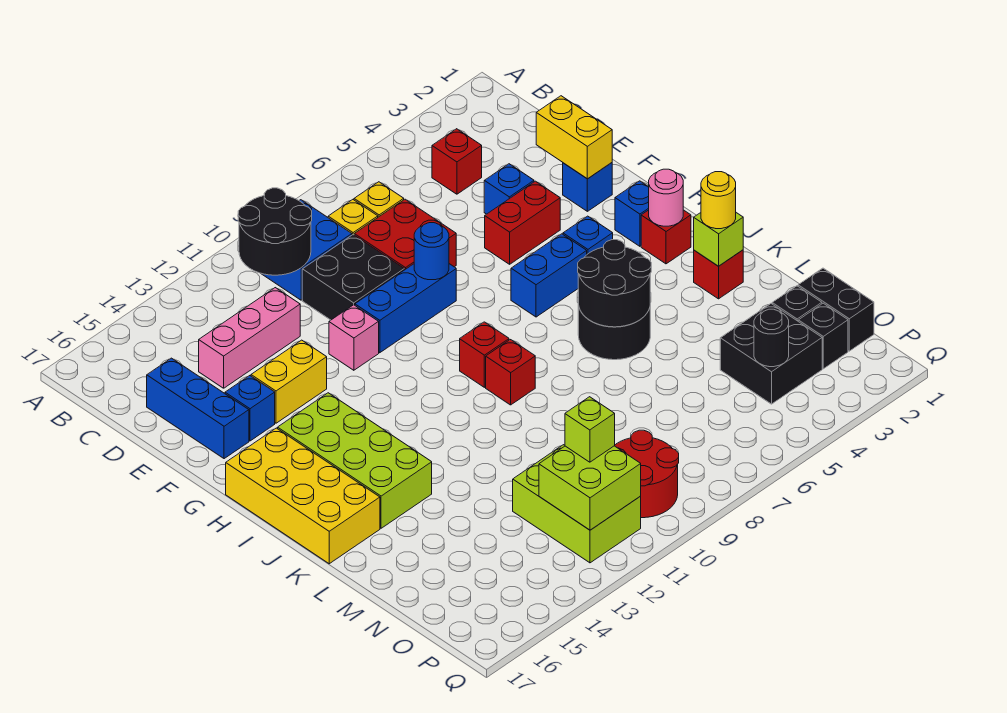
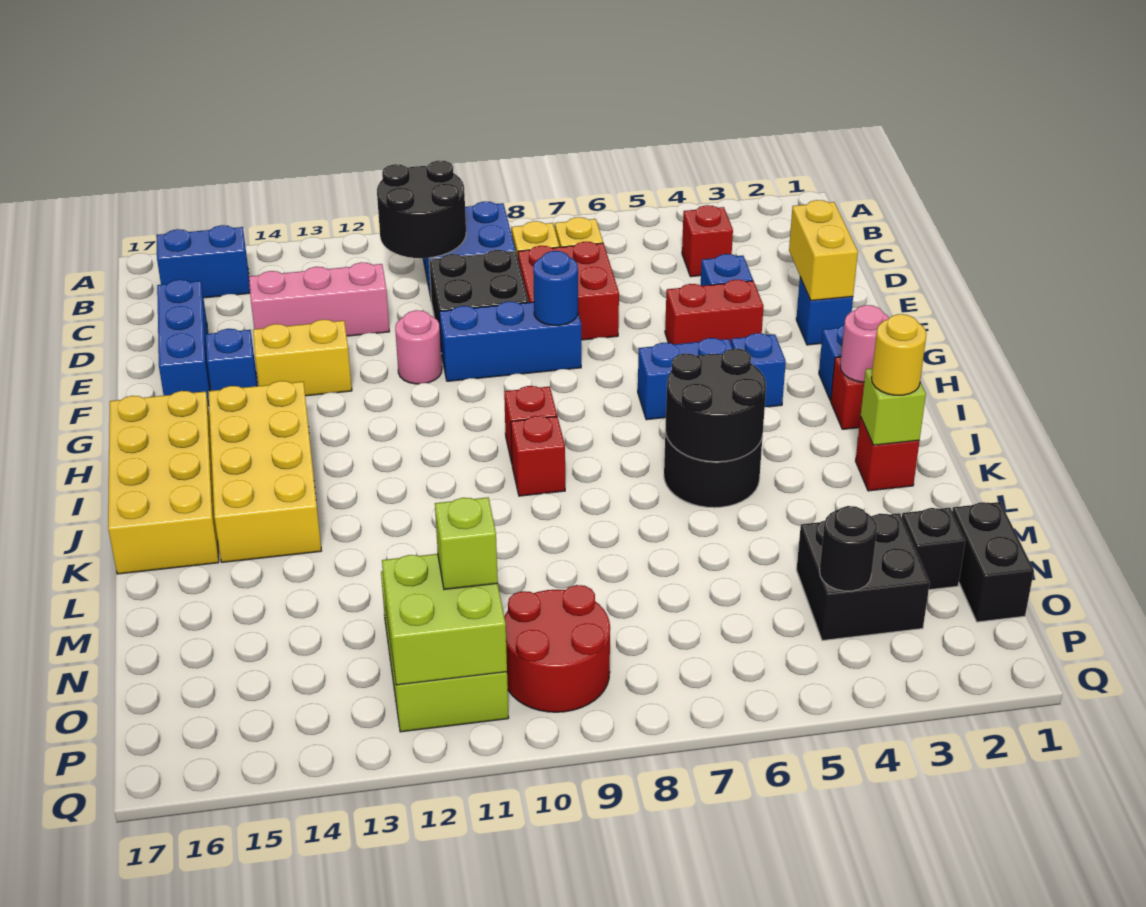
none -> blue 1x2 brick [156,225,250,298]
pink 1x1 brick [329,305,379,370] -> pink 1x1 round brick [395,310,442,384]
lime 2x4 brick [278,393,432,528] -> yellow 2x4 brick [208,381,321,562]
black 1x1 brick [798,303,848,369] -> none

